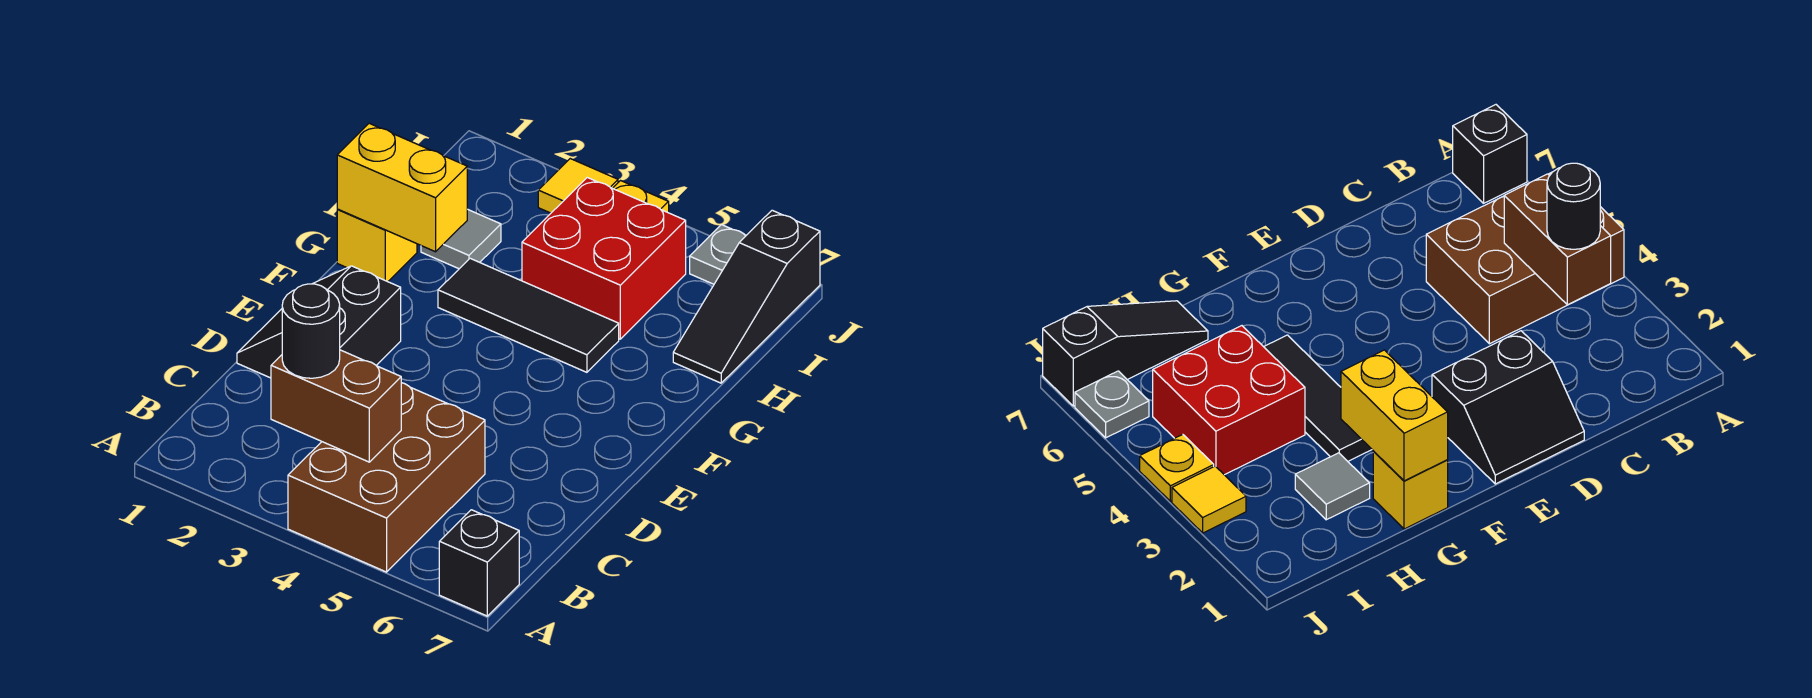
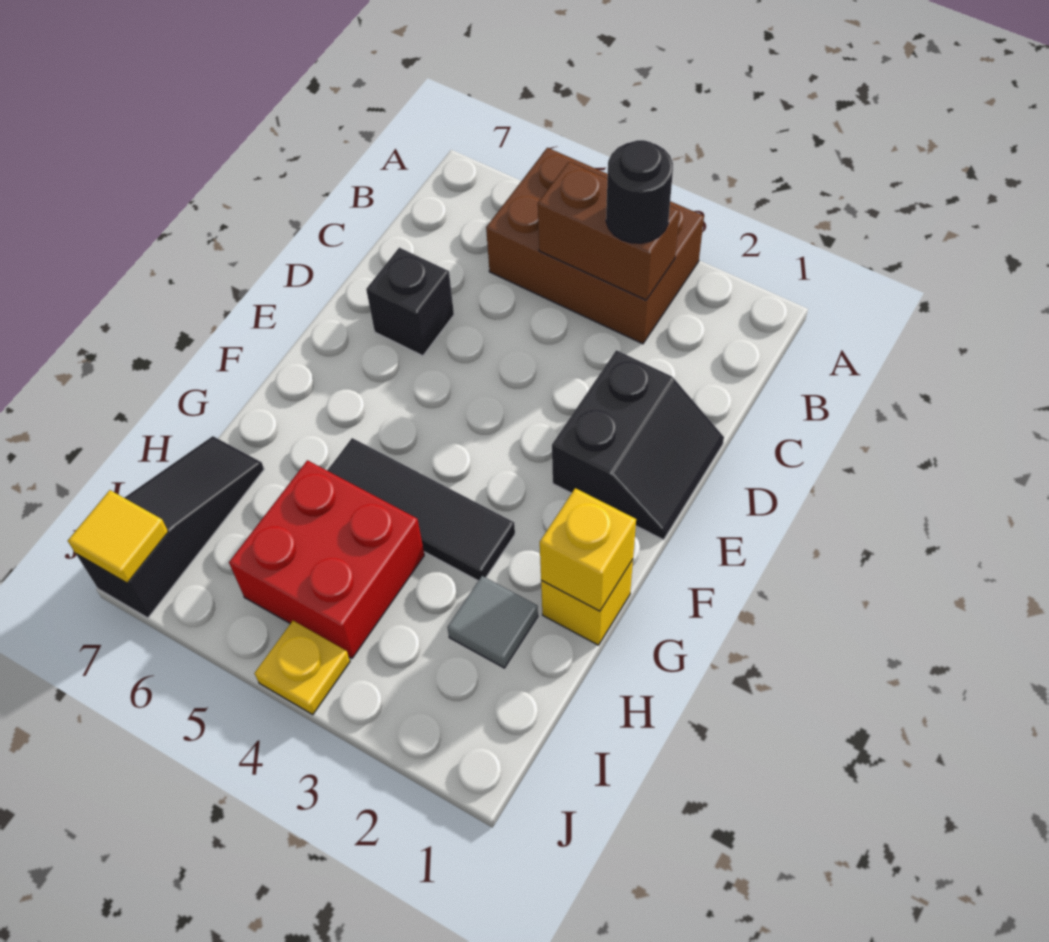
brown 2x3 brick [288,383,485,572] -> brown 2x3 brick turned to [486,148,704,344]
black 1x1 brick [439,510,519,616] -> black 1x1 brick moved to [366,248,454,356]
yellow 1x2 brick [337,123,467,252] -> yellow 1x1 brick [540,488,636,611]
yellow 1x1 tile [538,159,618,213] -> yellow 1x1 tile moved to [68,490,168,583]
grey 1x1 plate [690,225,746,284] -> none

